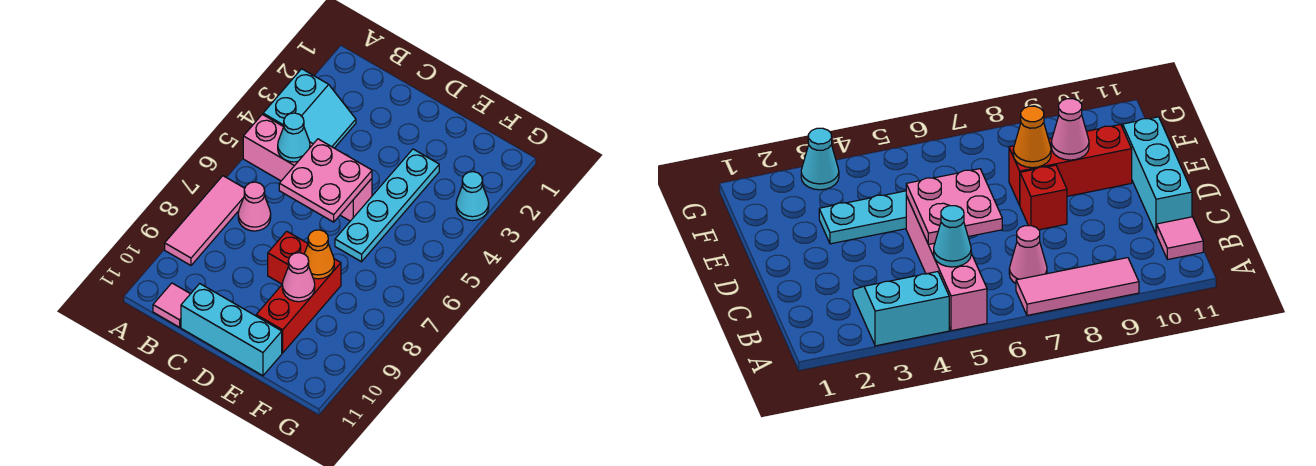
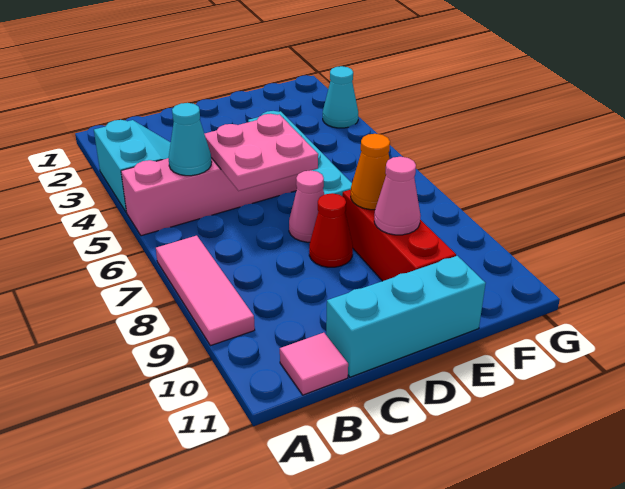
pink 1x1 cone [238,182,271,231] -> pink 1x1 cone moved to [289,170,324,242]
red 1x1 brick [268,231,308,284] -> red 1x1 cone [309,193,353,267]

